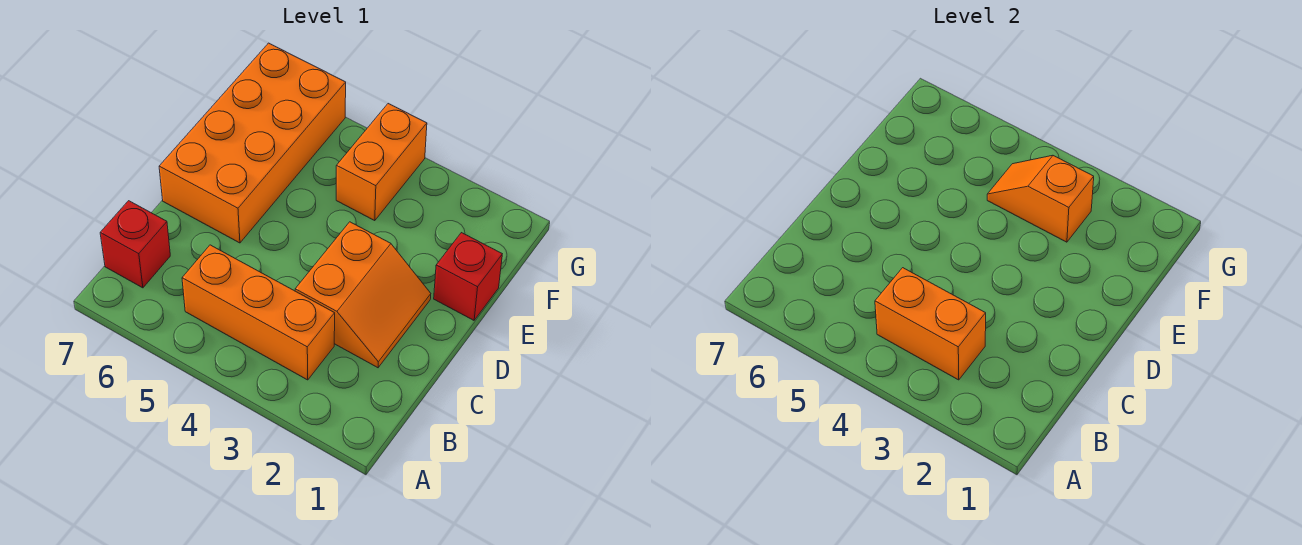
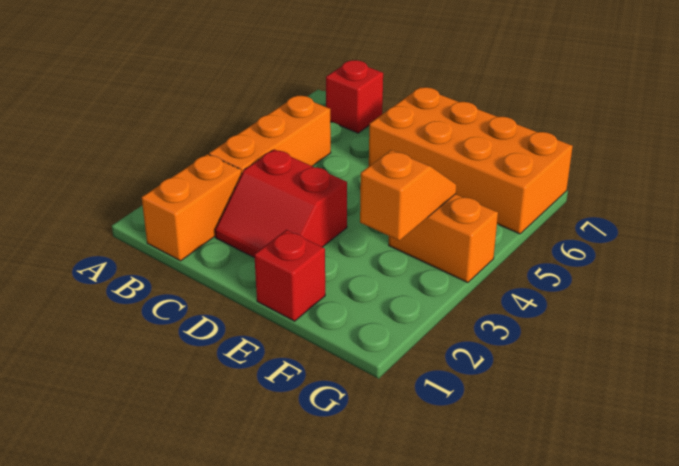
orange 1x2 brick [875,268,986,380] -> orange 1x2 brick moved to [142,154,242,261]
orange 2x2 slope [295,222,431,368] -> red 2x2 slope [215,149,347,258]

